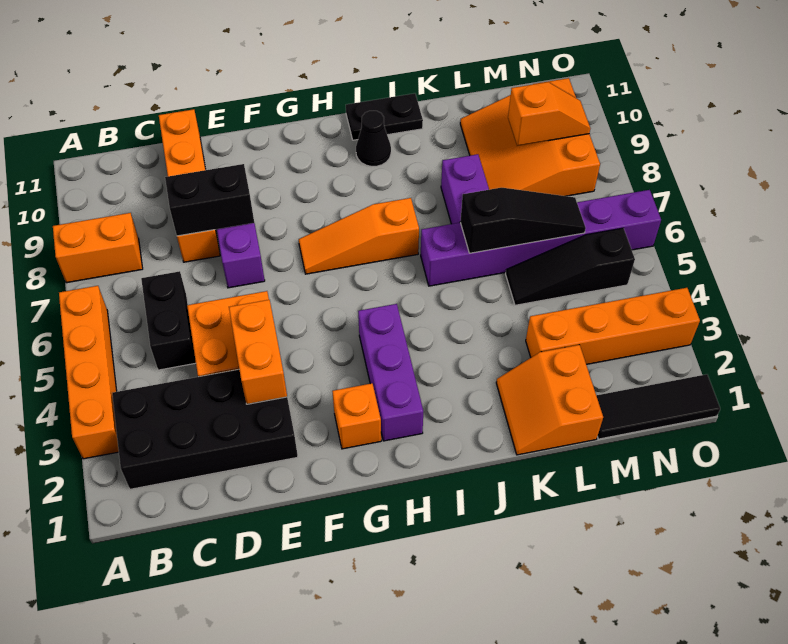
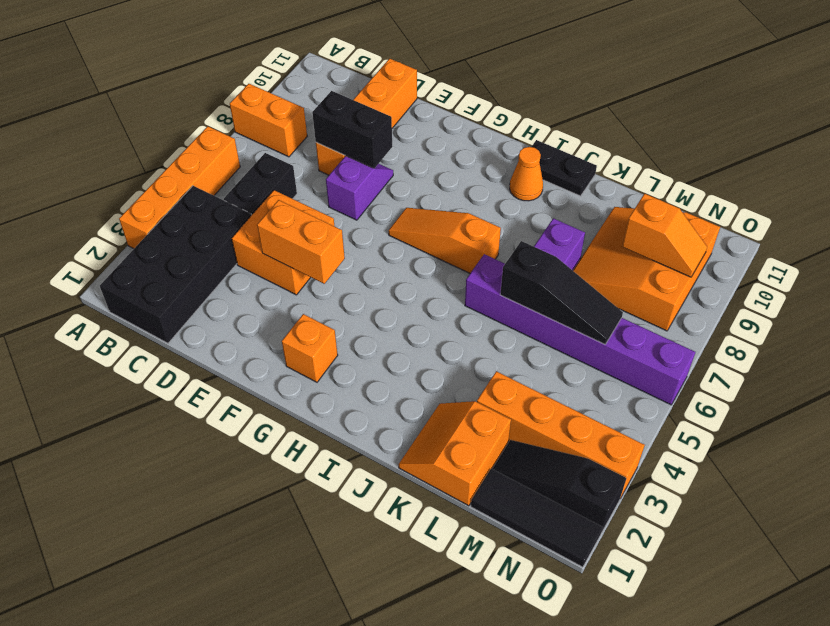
black 2x4 brick [112,370,298,489] -> black 2x4 brick turned to [100,186,251,343]
orange 1x2 brick [229,300,287,404] -> orange 1x2 brick turned to [257,200,345,284]
purple 1x3 brick [358,304,423,441] -> none
black 1x1 cone [356,111,391,167] -> orange 1x1 cone [510,147,543,201]
black 1x3 slope [506,228,635,305] -> black 1x3 slope moved to [492,440,626,531]

